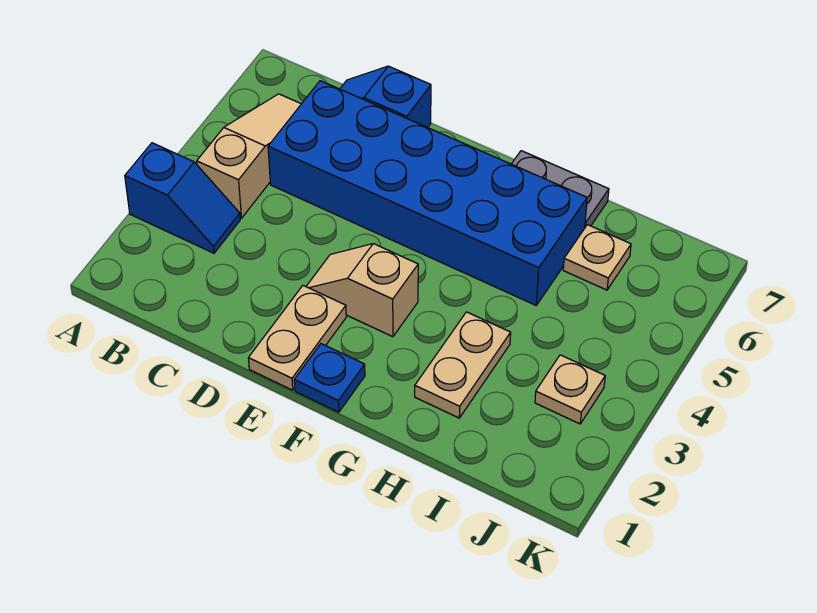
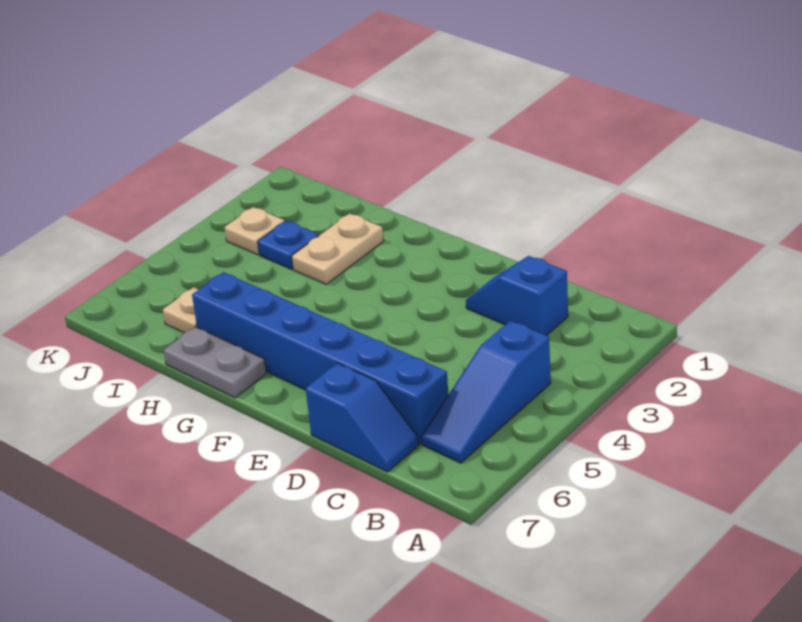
blue 1x2 slope [125,143,240,253] -> blue 1x2 slope moved to [466,256,568,336]
tan 1x3 slope [197,94,301,218] -> blue 1x3 slope [421,321,551,463]
blue 2x6 brick [268,81,587,305] -> blue 1x6 brick [192,272,449,444]
tan 1x2 plate [248,286,346,390] -> none
tan 1x2 slope [306,244,418,337] -> none
blue 1x1 plate [294,344,365,412] -> blue 1x1 plate moved to [258,221,319,269]

